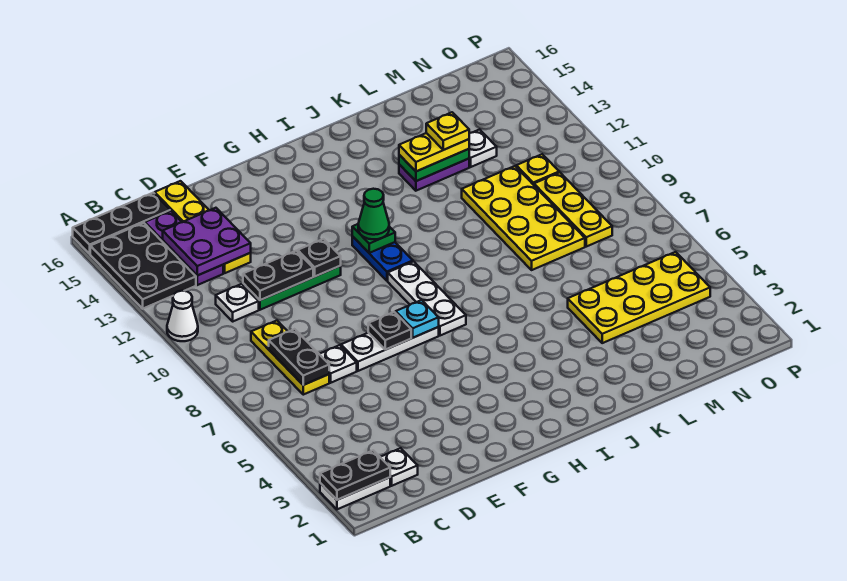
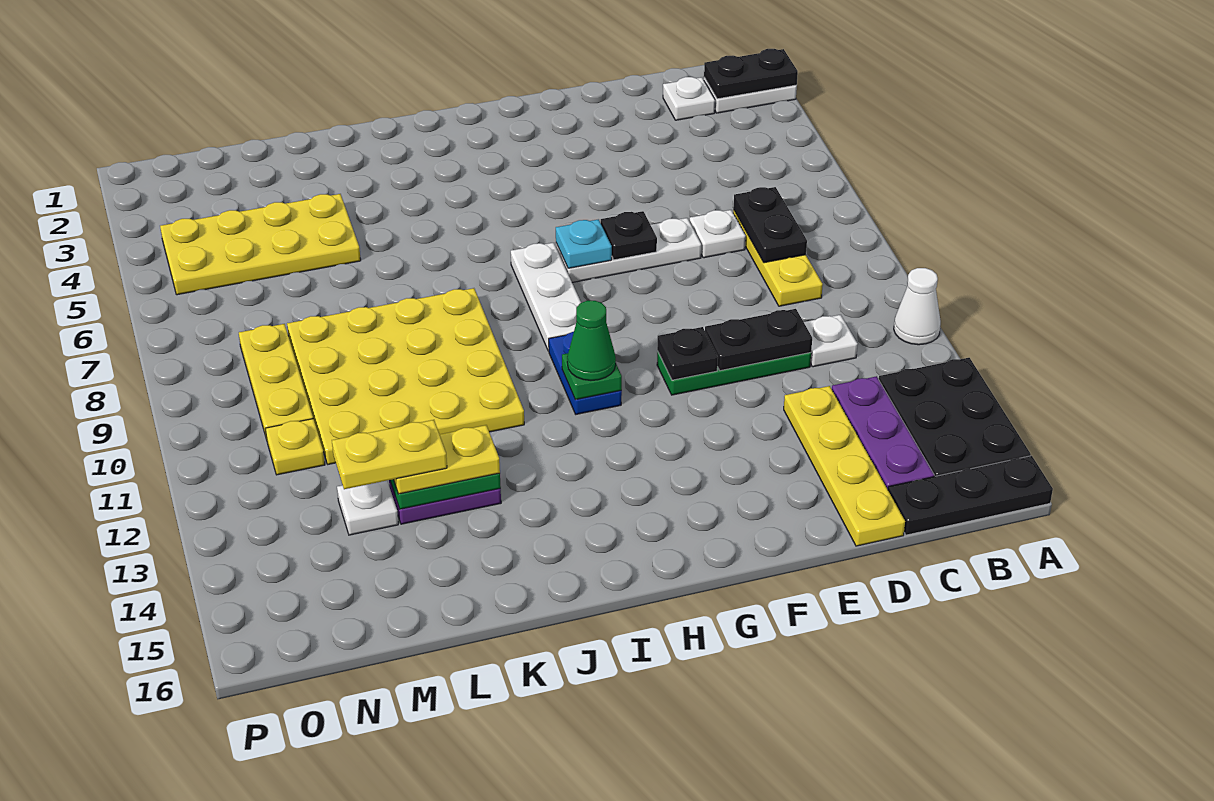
purple 2x2 plate [163,208,251,276] -> none
yellow 2x4 plate [462,166,585,270] -> yellow 4x4 plate [287,288,524,464]
yellow 1x1 plate [426,112,469,150] -> yellow 1x2 plate [332,420,447,489]

